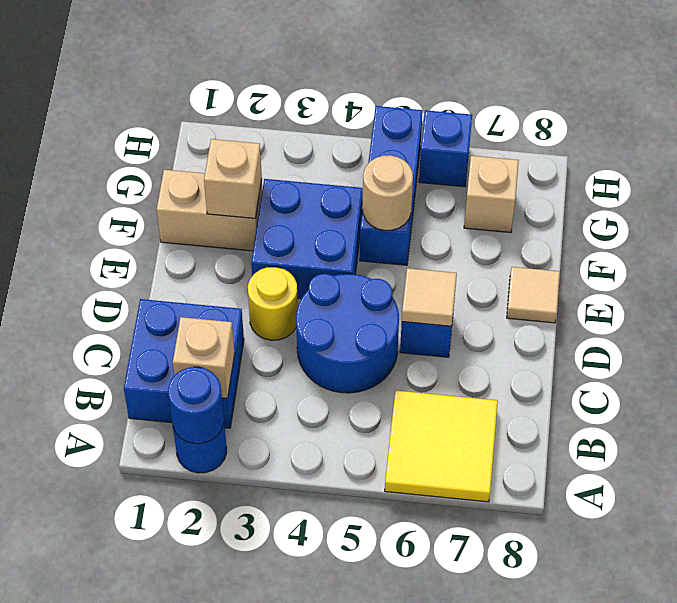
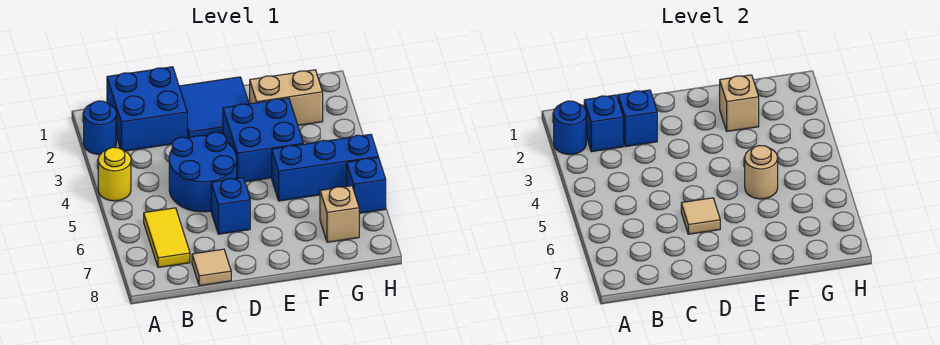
yellow 2x2 tile [385,390,498,502] -> yellow 1x2 tile [144,208,190,268]
tan 1x1 brick [173,317,235,398] -> blue 1x1 brick [584,95,623,152]
none -> blue 1x1 brick [618,90,657,147]
none -> blue 2x2 tile [179,77,249,138]
yellow 1x1 round brick [248,267,298,340] -> yellow 1x1 round brick moved to [98,147,131,201]
tan 1x1 tile [507,267,560,323] -> tan 1x1 tile moved to [192,249,231,286]
tan 1x2 brick [157,170,262,251] -> tan 1x2 brick turned to [250,70,323,125]

